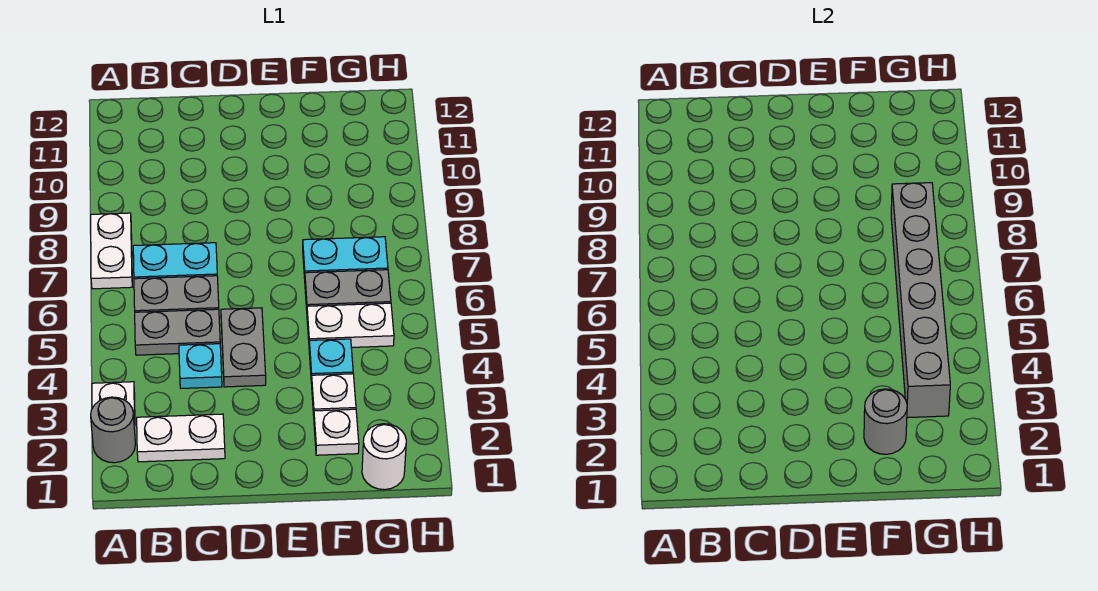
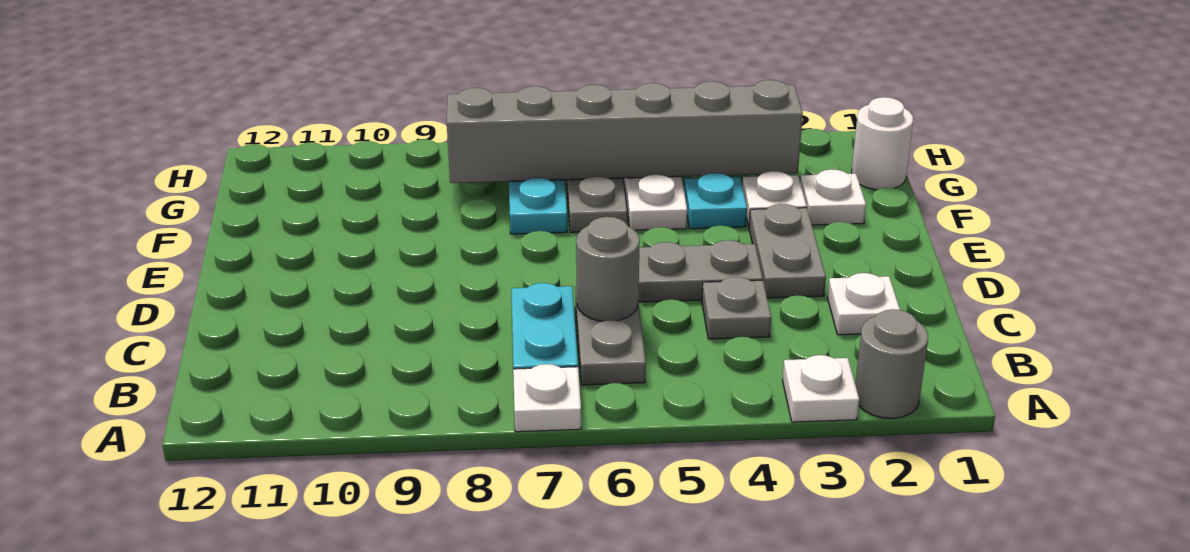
white 1x2 plate [91,213,132,289] -> white 1x1 plate [513,364,581,432]
white 1x2 plate [137,414,225,462] -> white 1x1 plate [827,273,900,335]
grey 1x2 plate [135,309,220,355] -> grey 1x2 plate moved to [749,204,826,298]
cyan 1x1 plate [179,344,222,388] -> grey 1x1 plate [702,277,771,339]
grey 1x1 round brick [864,389,907,454] -> grey 1x1 round brick moved to [576,217,640,321]

